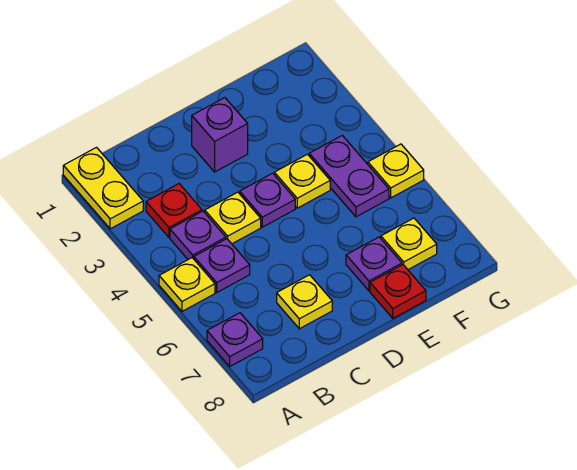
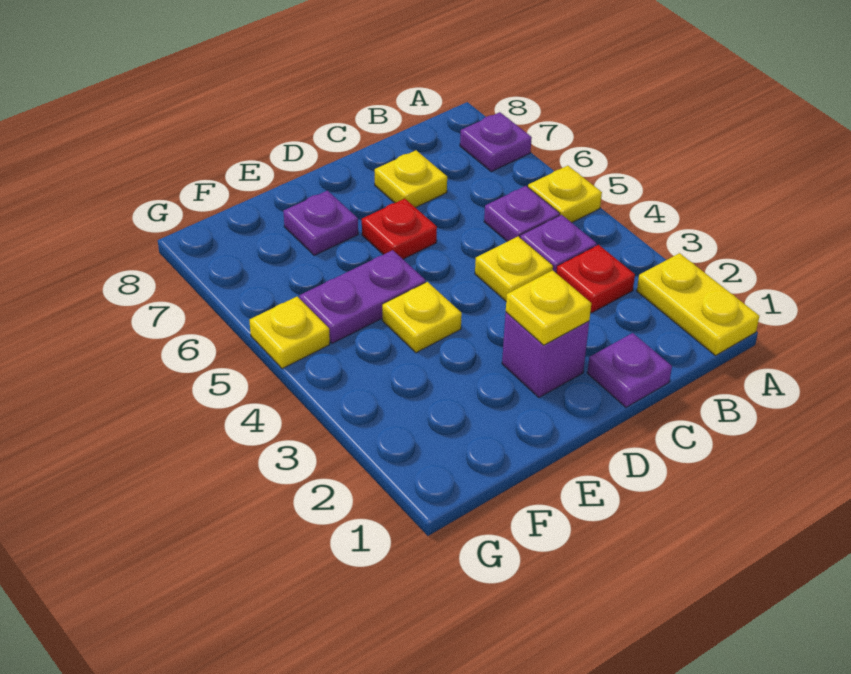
purple 1x1 plate [240,173,295,227] -> purple 1x1 plate moved to [587,333,672,407]
red 1x1 plate [370,265,426,318] -> red 1x1 plate moved to [362,199,437,259]
purple 1x2 plate [309,135,389,217] -> purple 1x2 plate turned to [300,250,426,343]
yellow 1x1 plate [381,218,437,270] -> yellow 1x1 plate moved to [506,270,591,345]

